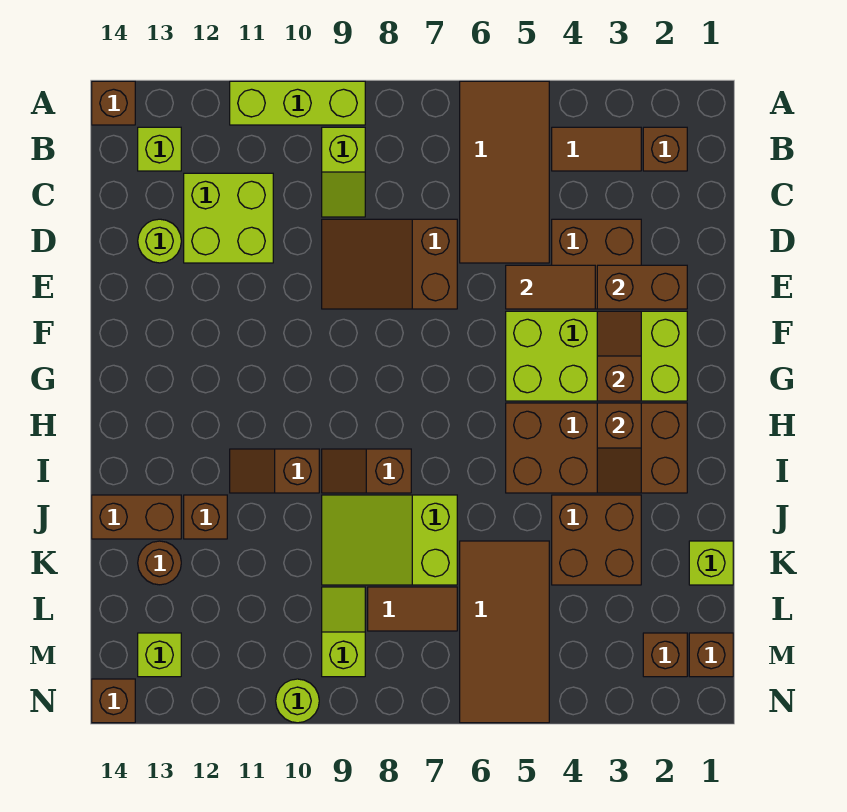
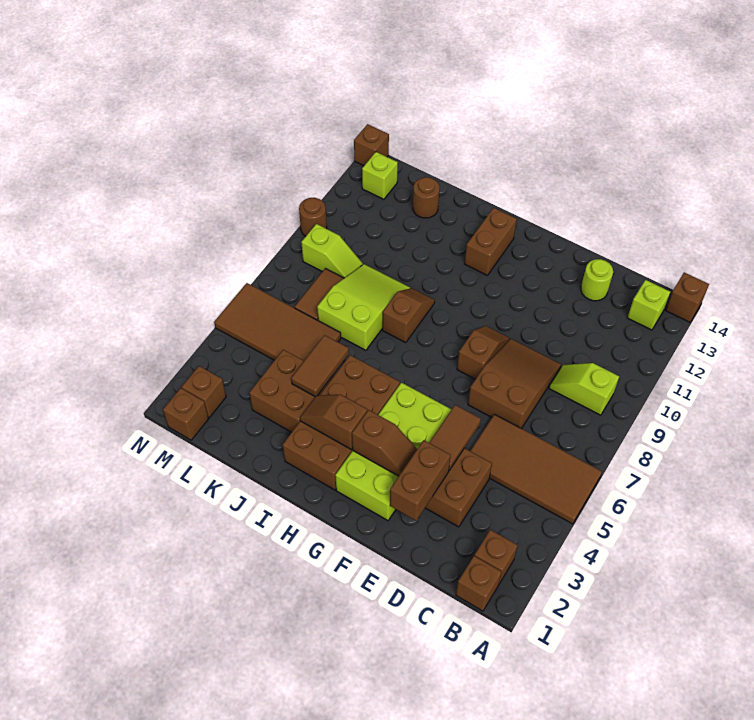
lime 1x3 brick [230,81,365,125] -> none
brown 1x2 tile [552,127,641,171] -> brown 1x2 tile moved to [291,335,349,397]
lime 2x2 brick [184,173,273,263] -> none
brown 1x2 slope [230,449,319,493] -> brown 1x2 slope moved to [457,326,510,379]
brown 1x1 brick [184,495,227,539] -> brown 1x1 brick moved to [456,556,501,611]
brown 1x2 brick [92,495,181,539] -> brown 1x2 brick moved to [465,208,517,276]
lime 1x1 brick [689,541,733,585] -> none
lime 1x1 round brick [276,679,319,723] -> brown 1x1 round brick [299,198,327,236]

